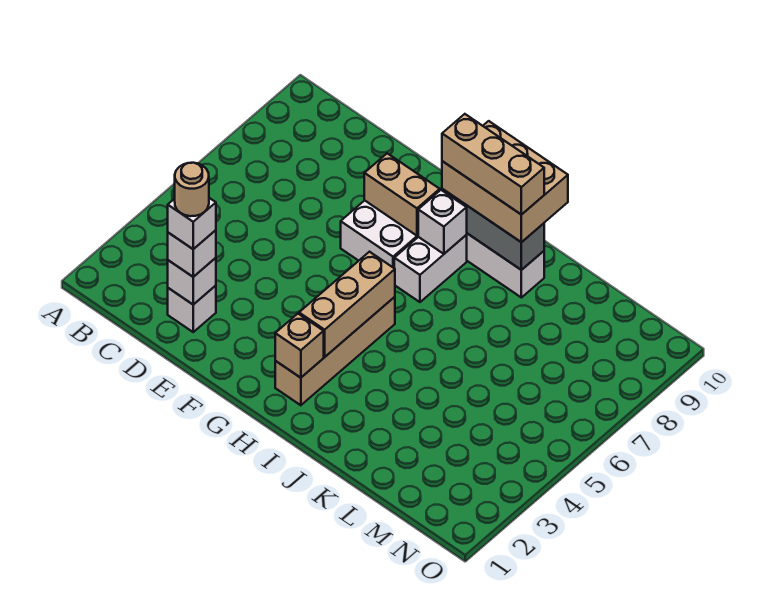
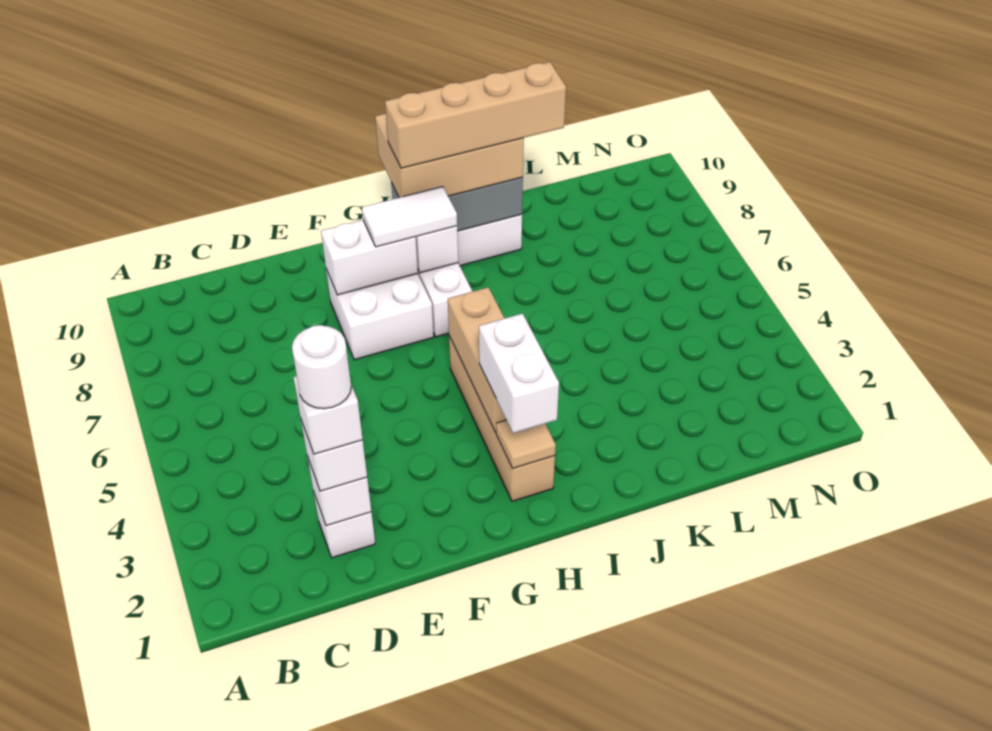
tan 1x1 round brick [175,163,209,216] -> white 1x1 round brick [292,325,351,409]
tan 1x2 brick [364,153,440,236] -> white 1x2 brick [321,220,418,295]
none -> white 1x2 tile [362,187,457,247]
tan 1x1 brick [275,314,324,378] -> tan 1x1 tile [496,420,556,469]
none -> white 1x2 brick [479,314,559,433]
tan 1x3 brick [442,114,544,215] -> tan 1x4 brick [385,62,566,168]

